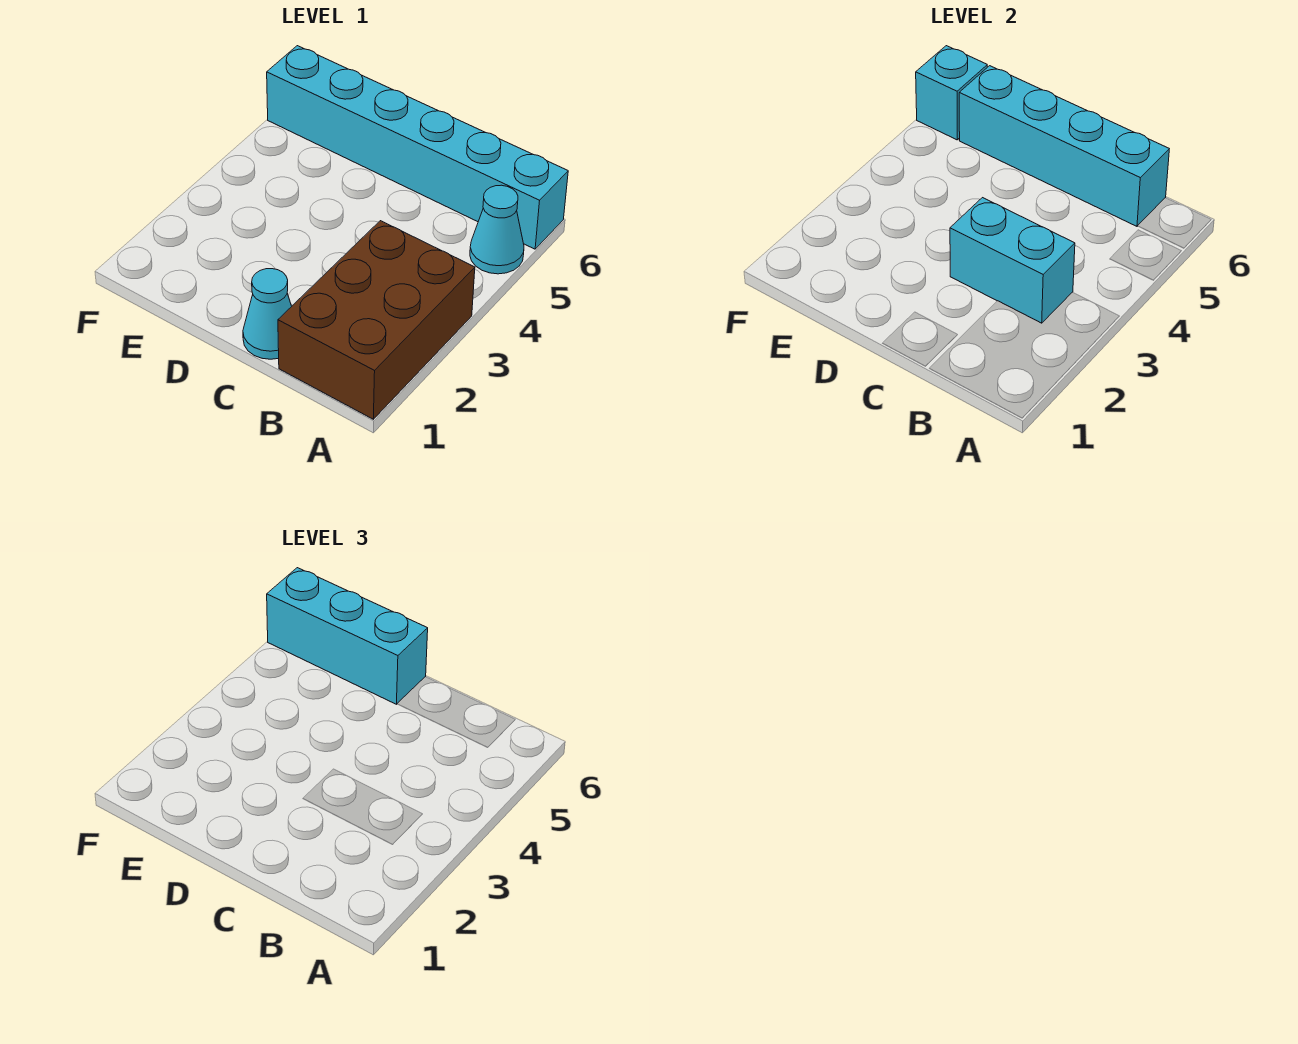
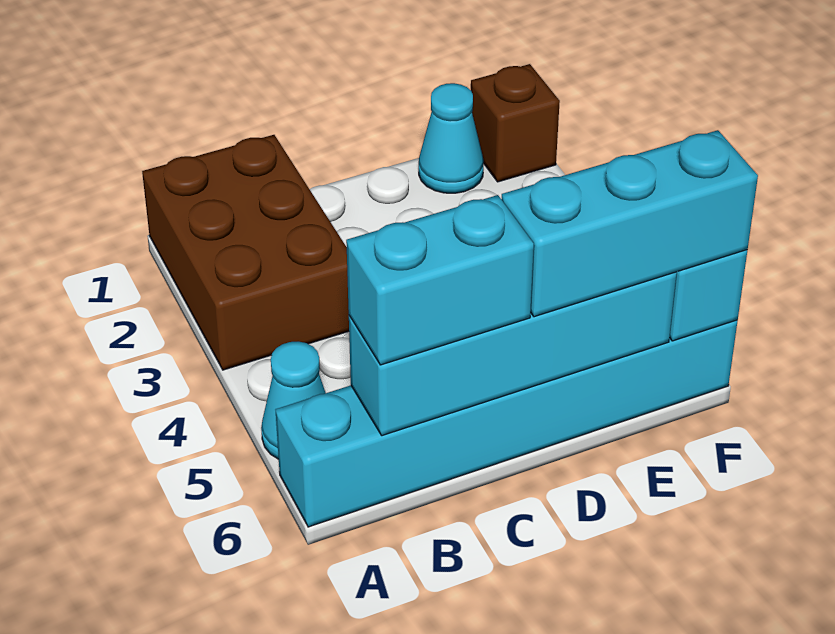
cyan 1x2 brick [950,198,1075,323] -> cyan 1x2 brick moved to [346,195,534,365]
cyan 1x1 cone [243,269,292,359] -> cyan 1x1 cone moved to [419,83,484,193]
none -> brown 1x1 brick [471,64,560,182]

